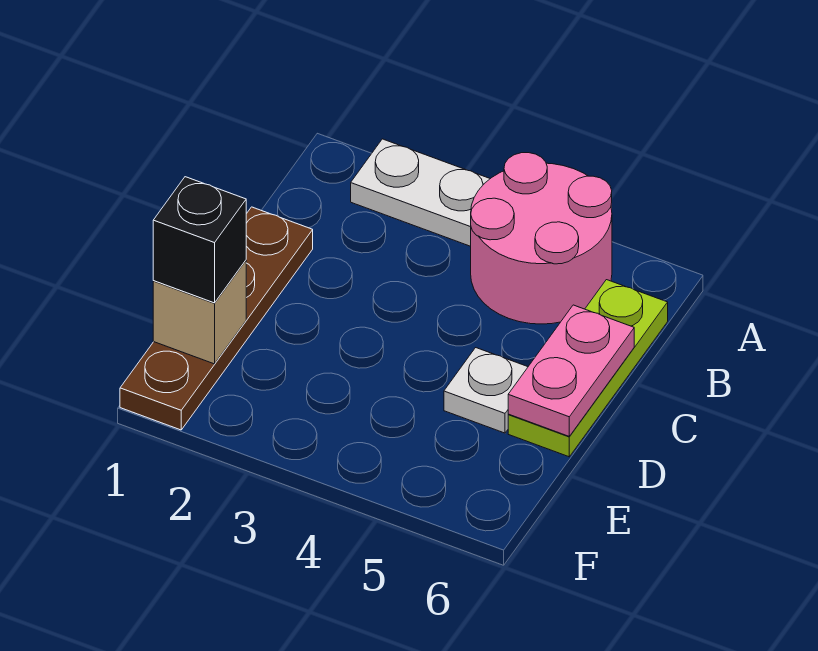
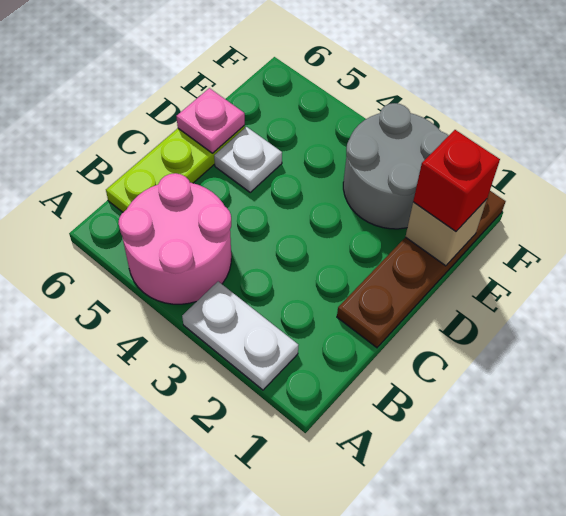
pink 1x2 plate [508,305,634,436] -> pink 1x1 plate [176,88,245,153]
black 1x1 brick [153,177,246,303] -> red 1x1 brick [413,130,500,231]
none -> grey 2x2 round brick [343,103,449,229]

